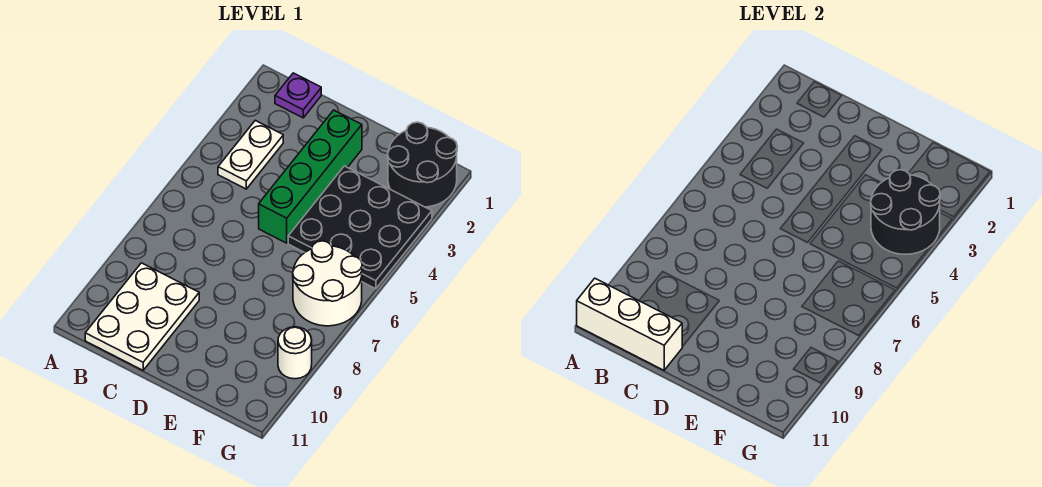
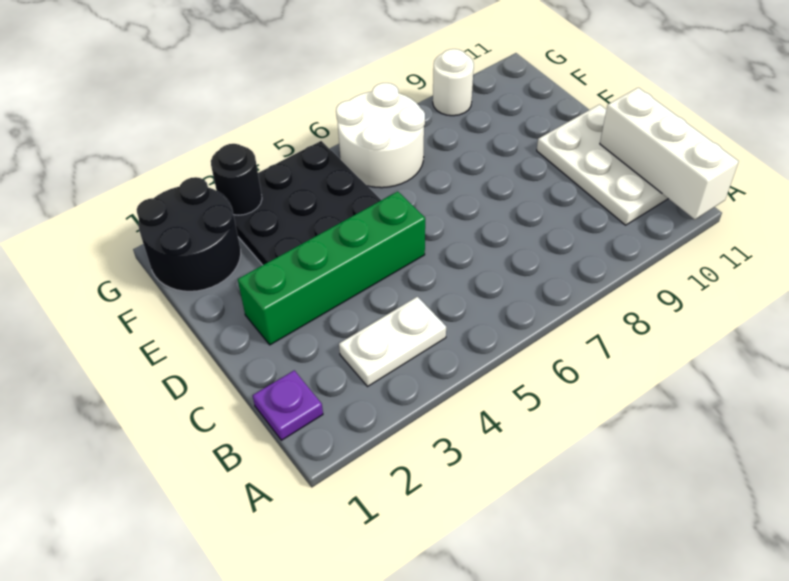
white 2x3 plate [85,263,199,370] -> white 2x3 plate turned to [537,105,668,225]
black 2x2 round brick [871,170,940,254] -> black 1x1 round brick [211,144,262,215]

